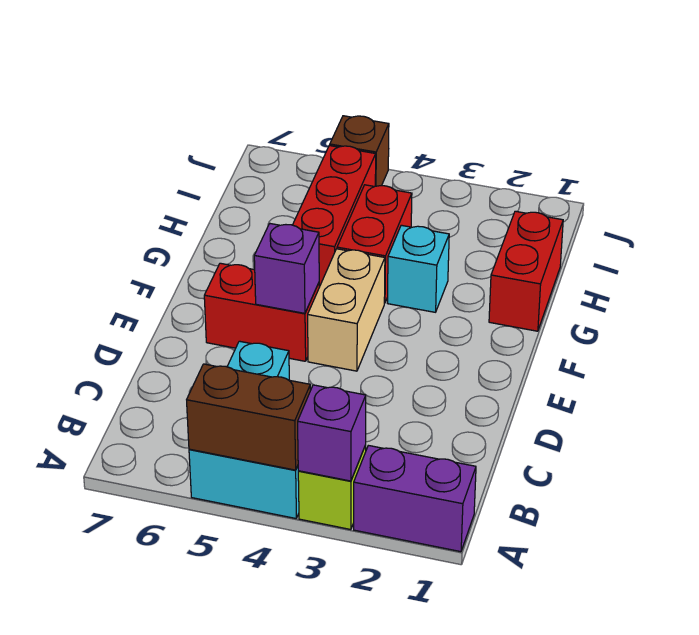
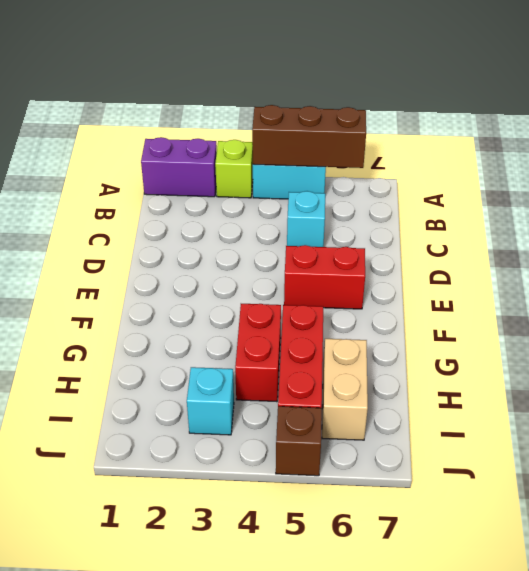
purple 1x1 brick [298,385,366,481] -> none
brown 1x2 brick [187,364,310,470] -> brown 1x3 brick [252,105,366,168]
tan 1x2 brick [308,249,385,371] -> tan 1x2 brick moved to [322,339,368,440]
purple 1x1 brick [254,224,319,313] -> none
red 1x2 brick [489,211,563,331] -> none
cyan 1x1 brick [388,225,449,312] -> cyan 1x1 brick moved to [187,367,234,435]

